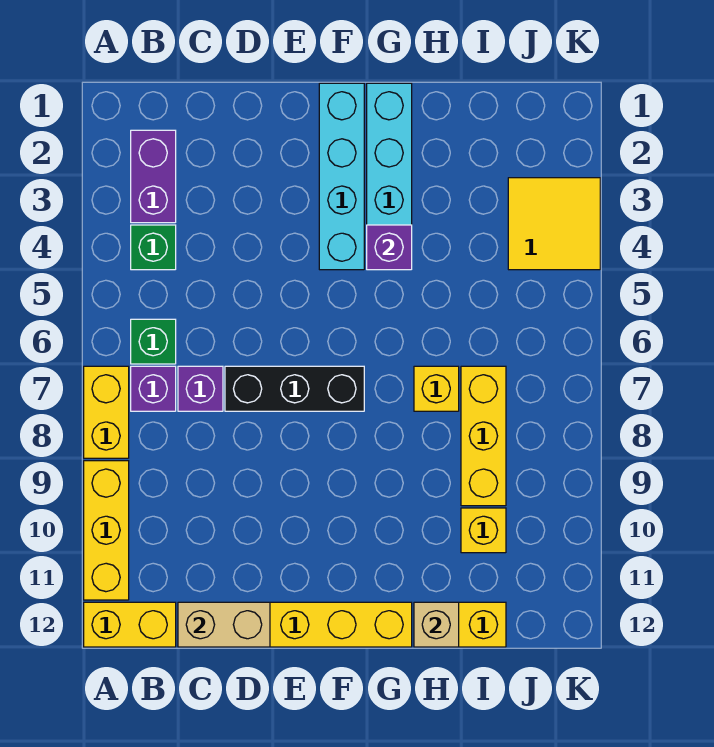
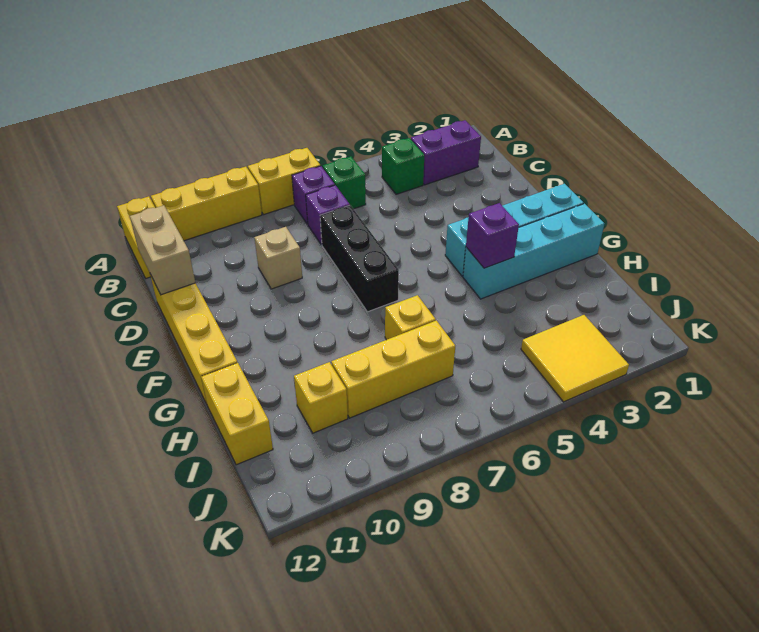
tan 1x1 brick [414,602,459,647] -> tan 1x1 brick moved to [254,227,302,289]

